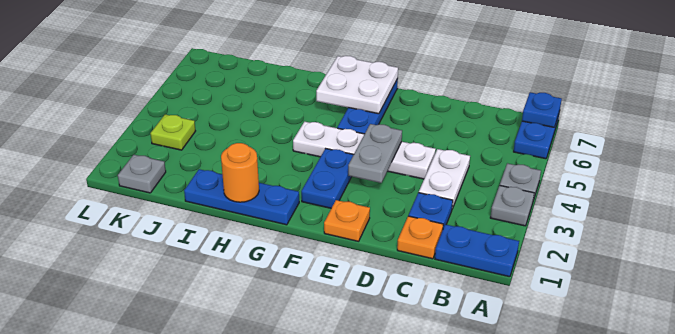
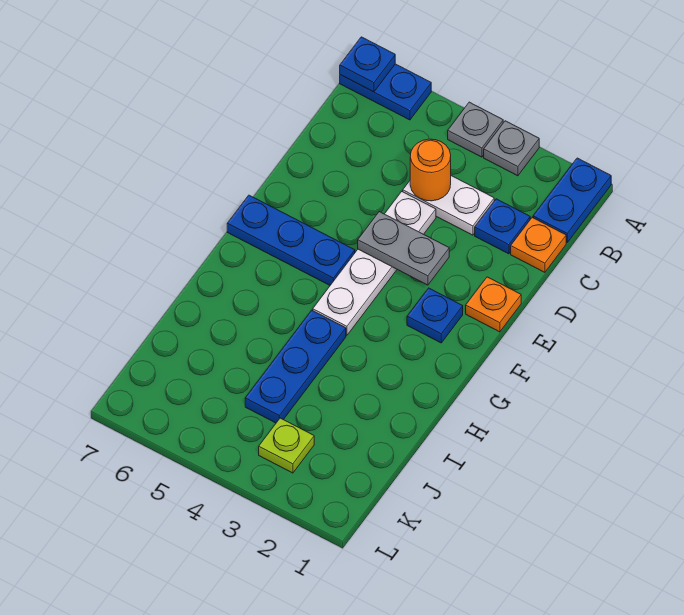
blue 1x2 plate [301,149,354,208] -> blue 1x1 plate [407,288,463,343]
white 2x2 plate [316,56,398,114] -> none
blue 1x3 plate [184,169,299,225] -> blue 1x3 plate moved to [245,310,346,423]
orange 1x1 round brick [221,143,259,202] -> orange 1x1 round brick moved to [410,139,451,201]
grey 1x1 plate [118,155,166,193] -> none

